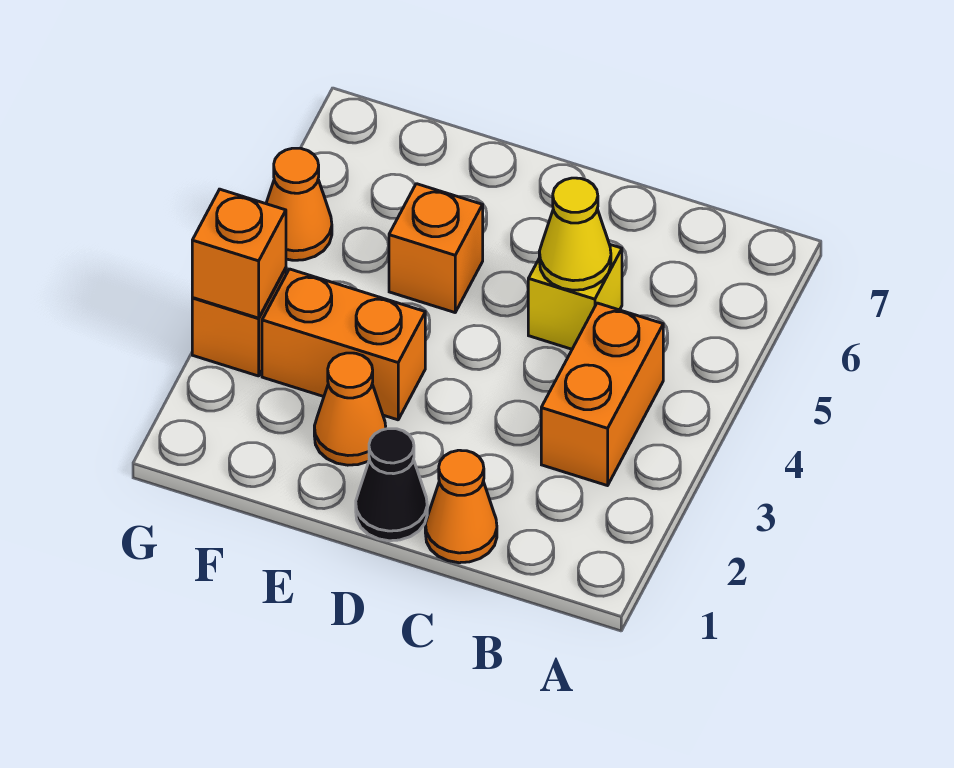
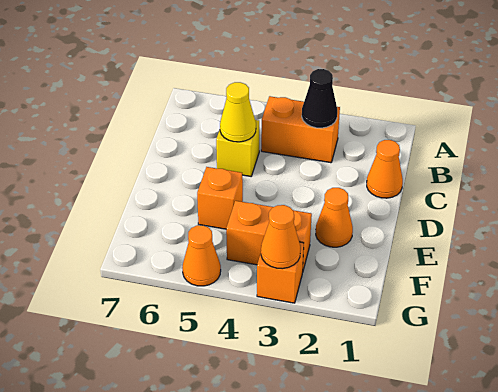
black 1x1 cone [356,429,427,541] -> black 1x1 cone moved to [302,69,337,128]
orange 1x2 brick [262,269,425,420] -> orange 1x2 brick turned to [226,201,312,270]
orange 1x1 brick [192,189,286,318] -> orange 1x1 cone [261,205,300,269]

